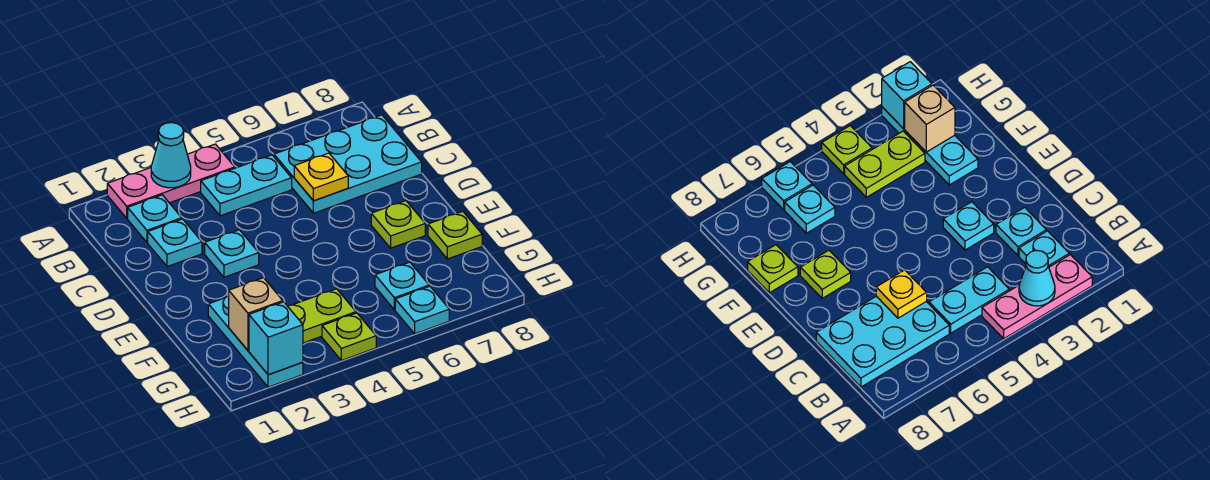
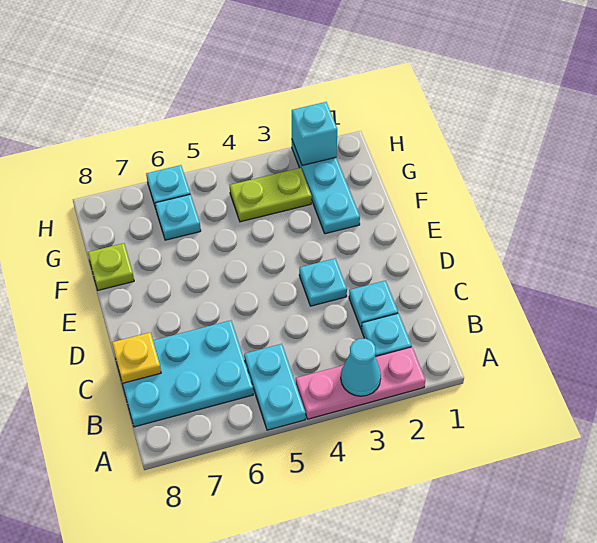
cyan 1x2 plate [201,155,292,216] -> cyan 1x2 plate turned to [244,344,305,430]
yellow 1x1 plate [294,153,348,201] -> yellow 1x1 plate moved to [112,333,161,383]
lime 1x1 plate [371,201,425,248] -> none
tan 1x1 brick [229,278,283,350] -> none
lime 1x1 plate [322,313,376,360] -> none

